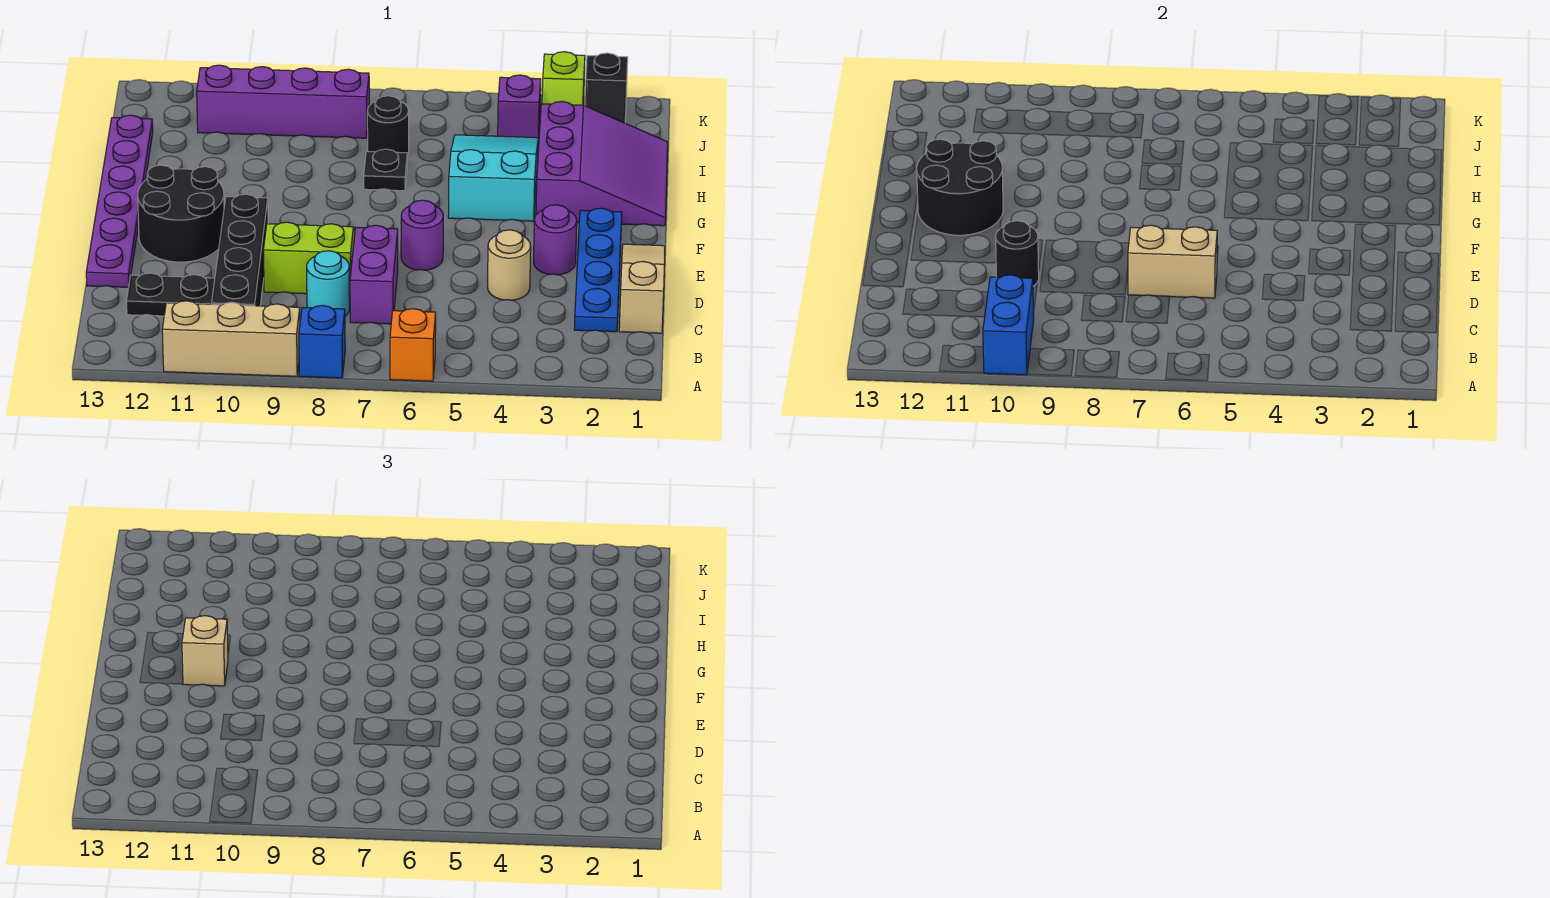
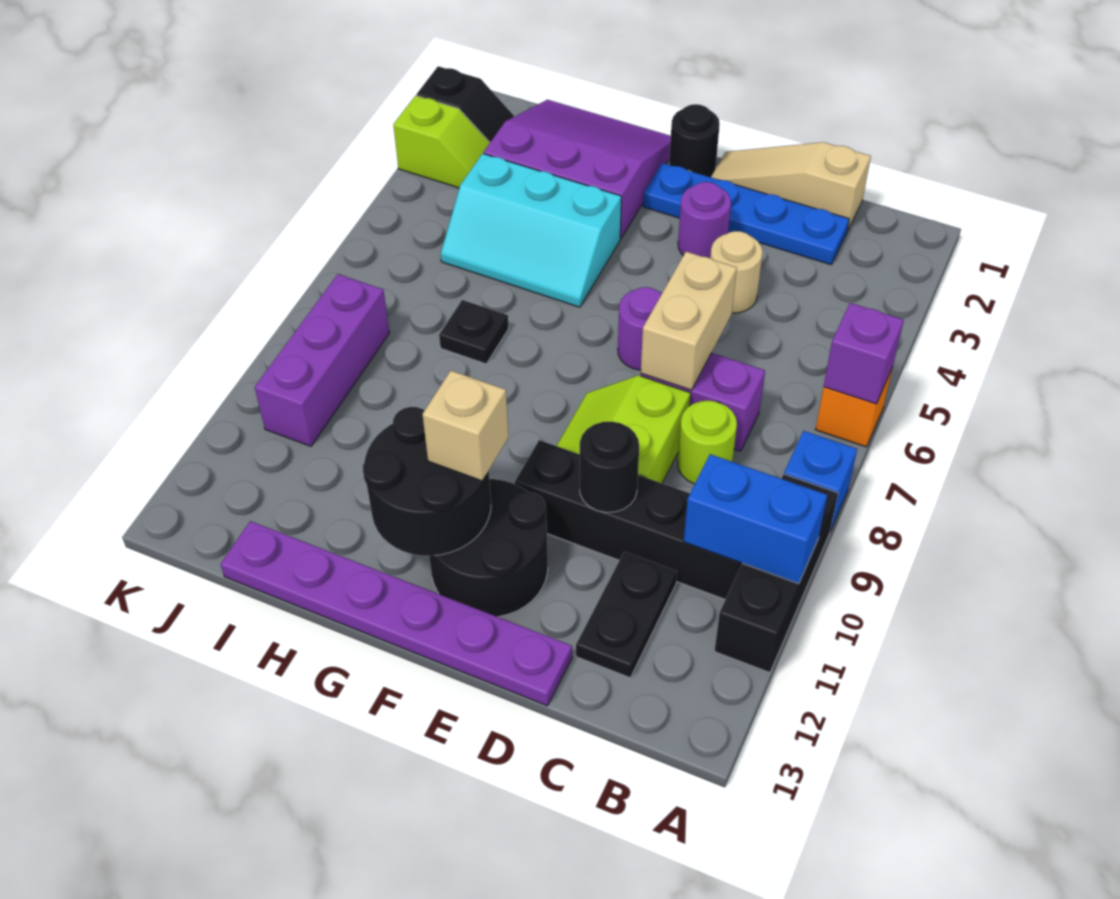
tan 1x3 brick [162,301,300,376] -> black 1x3 brick [714,474,838,673]
cyan 1x1 round brick [307,251,349,316] -> lime 1x1 round brick [678,401,737,484]
cyan 2x3 slope [448,135,539,221] -> cyan 2x3 slope turned to [441,154,621,307]
black 1x1 round brick [367,96,409,155] -> black 1x1 round brick moved to [669,104,720,177]
purple 1x1 brick [498,75,541,143] -> purple 1x1 brick moved to [824,303,904,404]
purple 1x4 brick [197,65,369,138] -> purple 1x3 brick [255,274,389,446]

